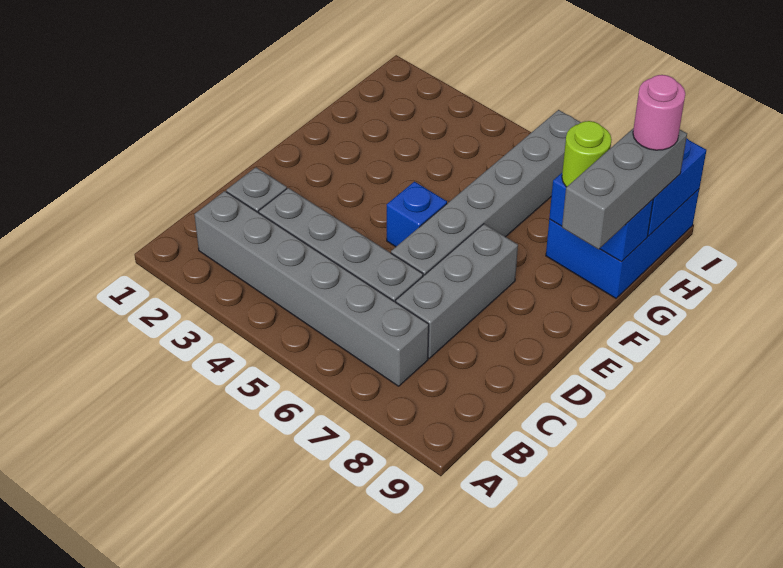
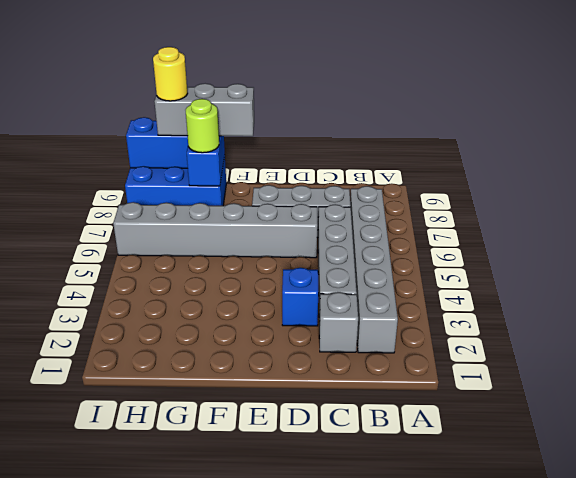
blue 1x1 brick [387,182,447,247] -> blue 1x1 brick moved to [282,268,318,326]
pink 1x1 round brick [633,75,685,150] -> yellow 1x1 round brick [153,47,188,101]

